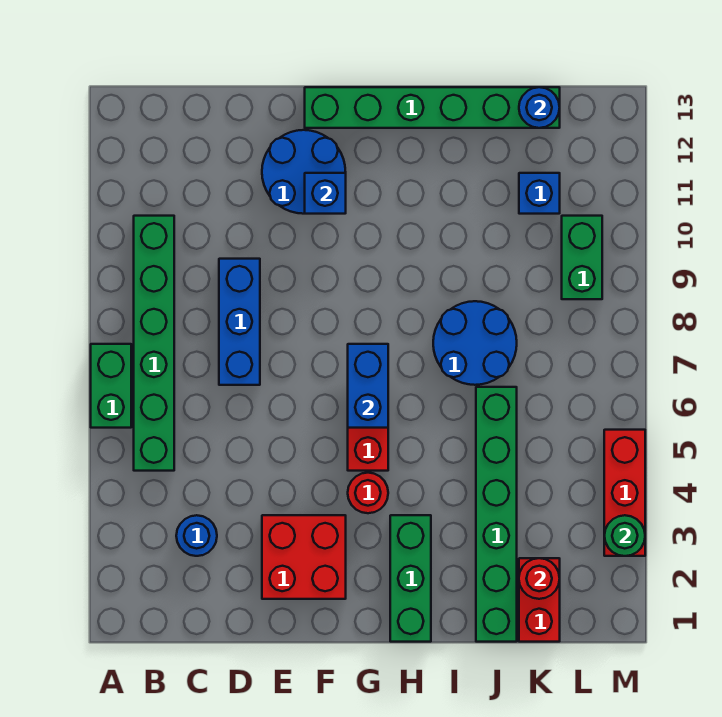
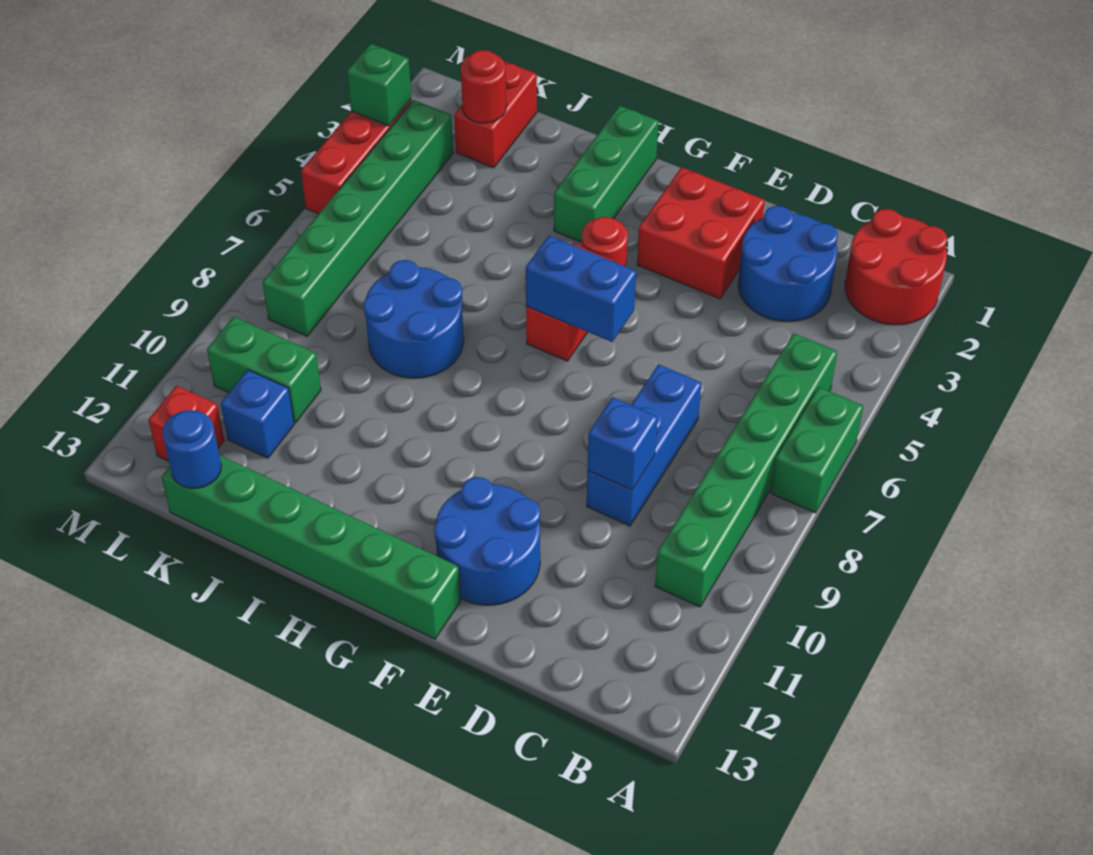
none -> red 2x2 round brick [845,209,947,325]
blue 1x1 round brick [176,515,217,556] -> blue 2x2 round brick [738,206,838,322]
blue 1x1 brick [305,173,346,214] -> blue 1x1 brick moved to [588,397,658,490]
blue 1x2 brick [348,344,388,428] -> blue 1x2 brick turned to [526,235,636,342]
green 1x6 brick [476,387,517,642] -> green 1x6 brick moved to [263,100,453,336]
green 1x2 brick [562,216,602,299] -> green 1x2 brick turned to [207,317,321,423]
none -> red 1x1 brick [149,386,224,461]
green 1x1 round brick [604,515,645,556] -> green 1x1 brick [347,43,411,126]

